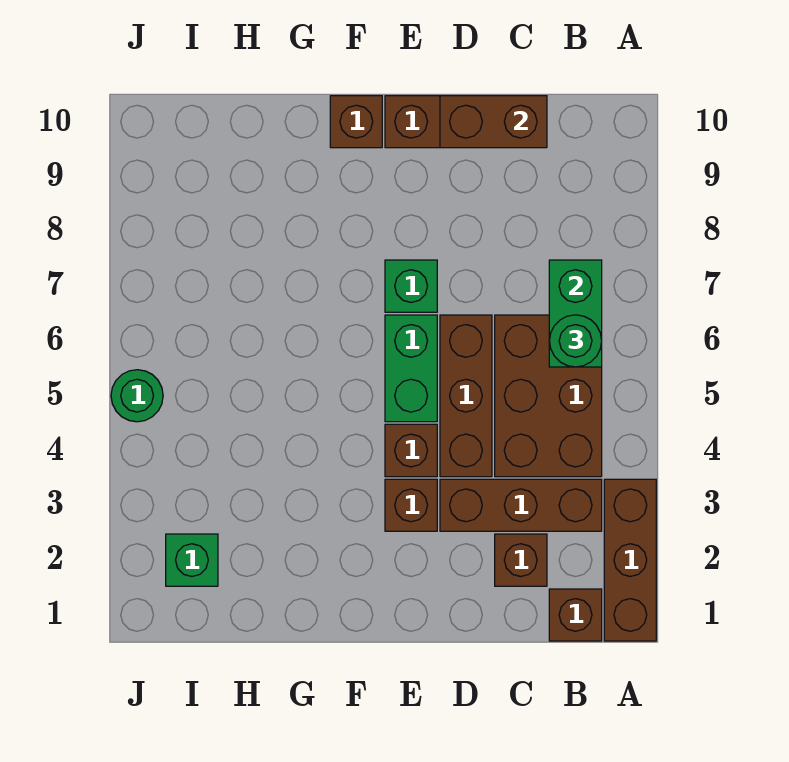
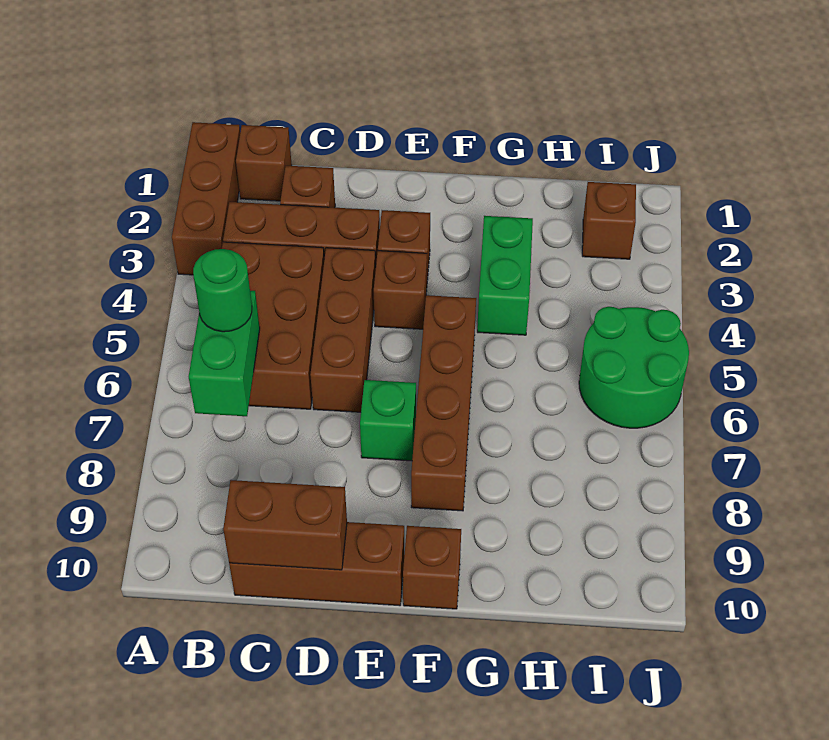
green 1x2 brick [385,315,437,422] -> green 1x2 brick moved to [477,216,533,335]
none -> brown 1x4 brick [411,295,476,511]
green 1x1 brick [166,534,218,586] -> brown 1x1 brick [582,182,636,259]
green 1x1 round brick [111,370,163,422] -> green 2x2 round brick [579,307,689,428]

